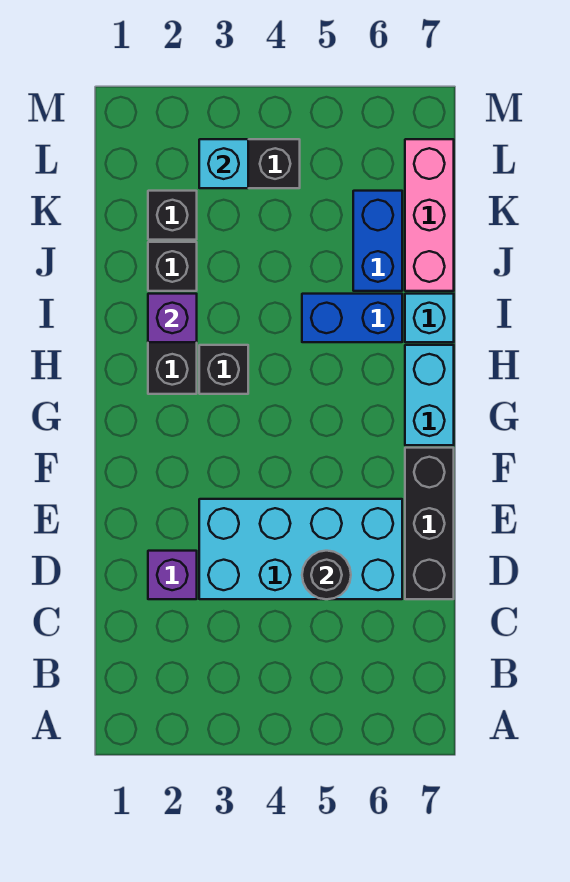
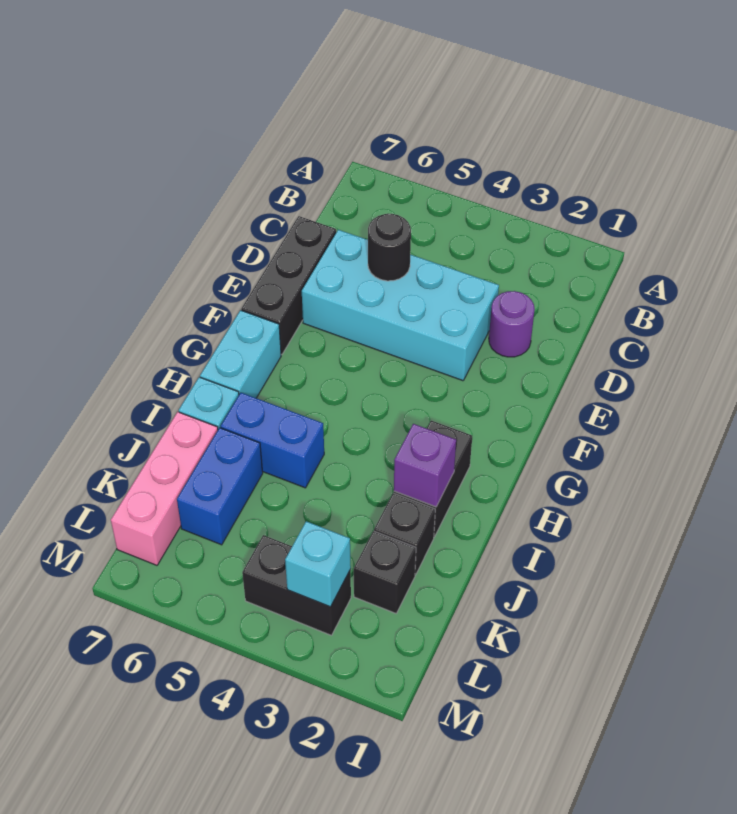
purple 1x1 brick [148,551,197,599] -> purple 1x1 round brick [489,291,535,357]
black 1x1 brick [199,345,248,394] -> none

